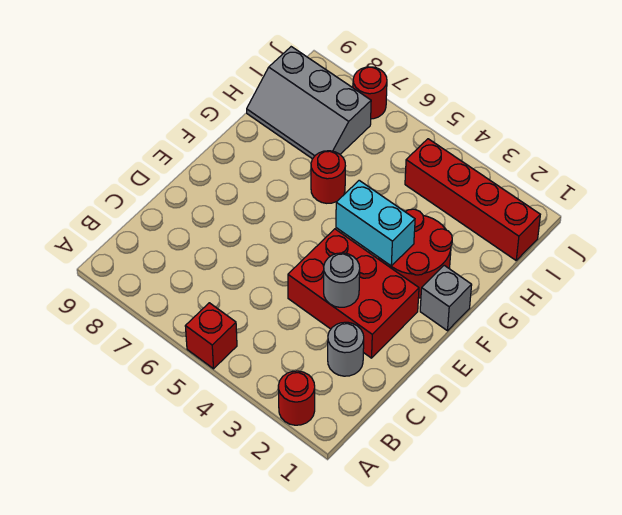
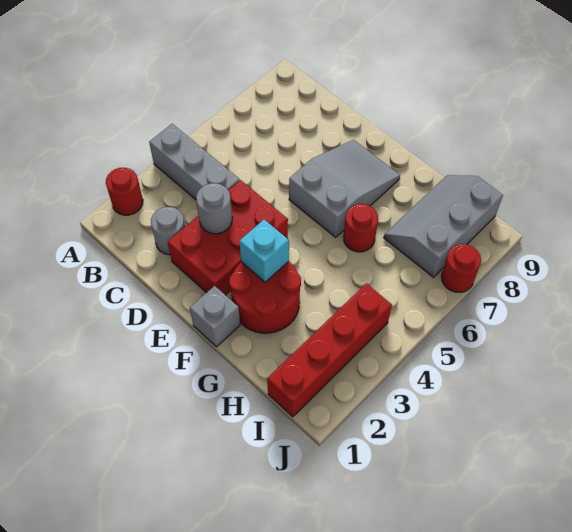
none -> grey 1x3 brick [149,124,240,200]
red 1x1 brick [185,303,237,369] -> none
none -> grey 2x3 slope [289,140,400,237]
cyan 1x2 brick [336,180,415,266] -> cyan 1x1 brick [240,220,289,282]

